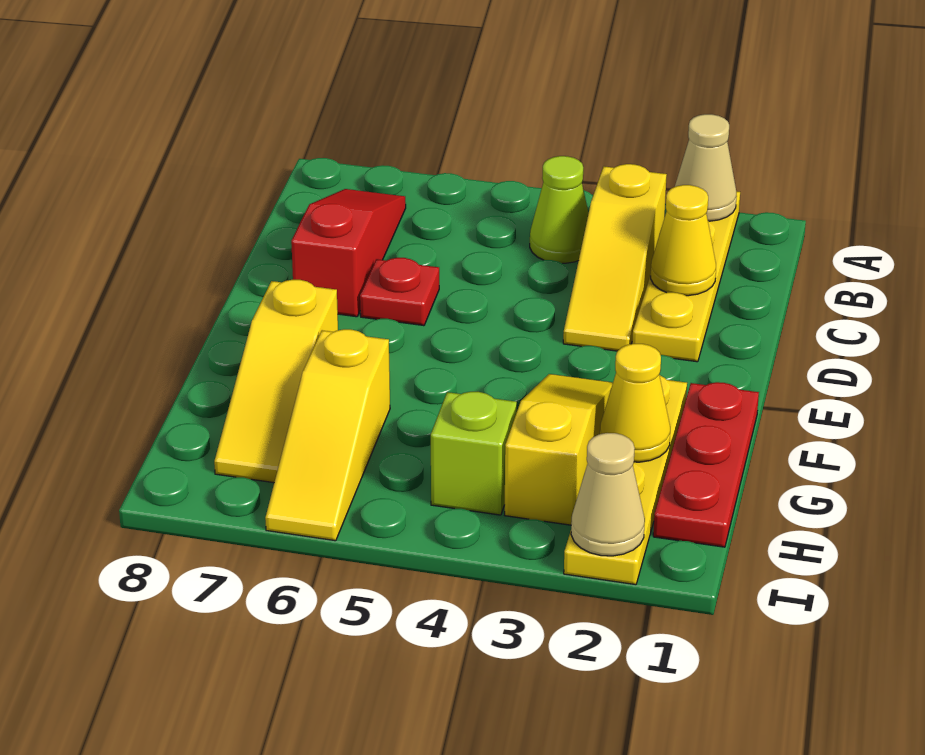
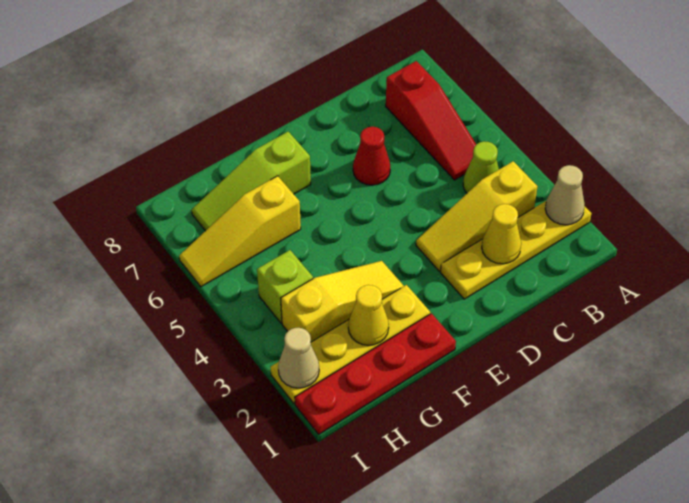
red 1x3 slope [291,189,406,317] -> red 1x3 slope turned to [386,61,476,180]
red 1x1 plate [360,258,439,326] -> red 1x1 cone [353,127,390,185]
red 1x3 plate [653,382,759,547] -> red 1x4 plate [295,313,456,434]
yellow 1x3 slope [214,280,338,483] -> lime 1x3 slope [192,132,311,231]

